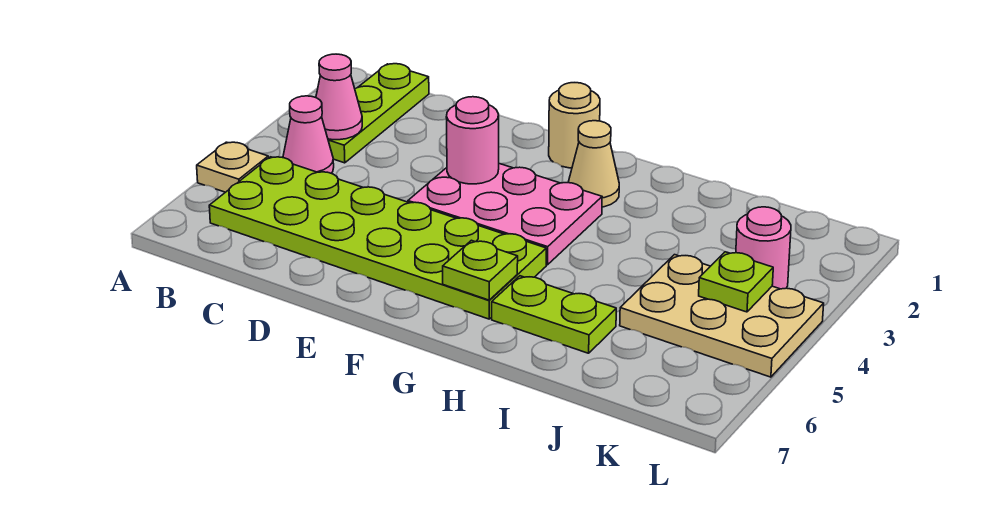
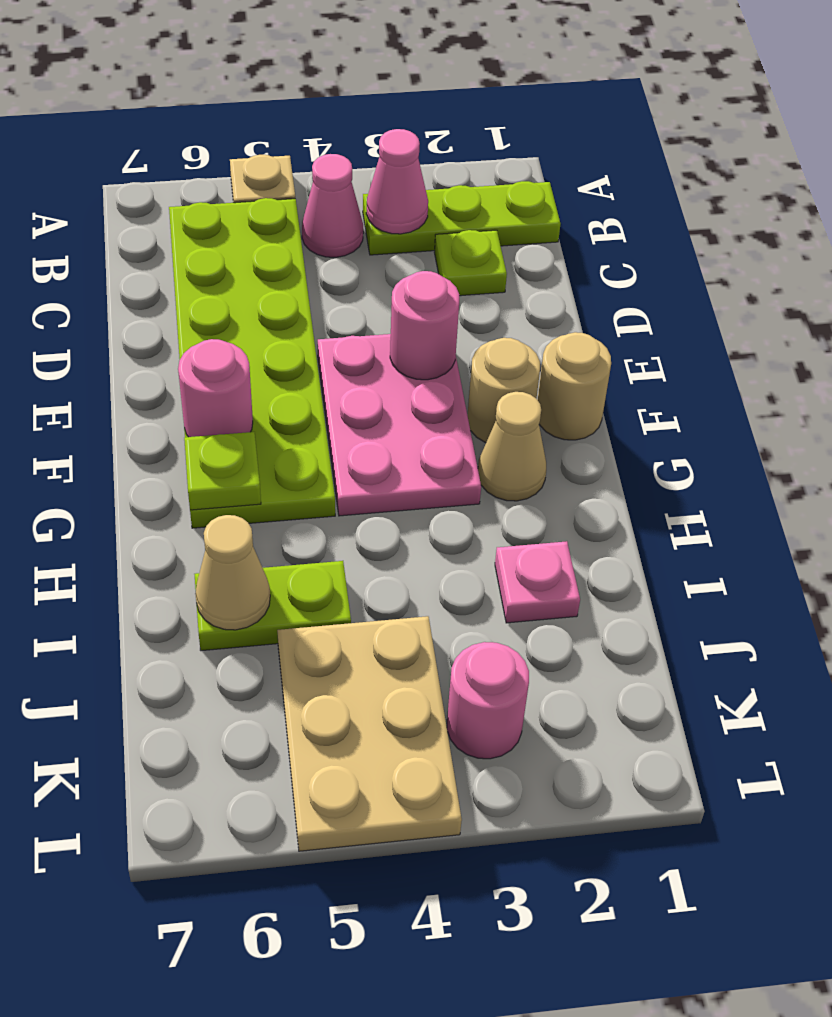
none -> tan 1x1 round brick [468,338,540,443]
none -> pink 1x1 round brick [178,339,253,437]
lime 1x2 plate [492,276,616,353] -> lime 1x2 plate turned to [194,561,351,651]
none -> pink 1x1 plate [495,541,580,623]
none -> tan 1x1 cone [195,515,270,630]
lime 1x1 plate [699,252,773,312] -> lime 1x1 plate moved to [434,230,507,296]

